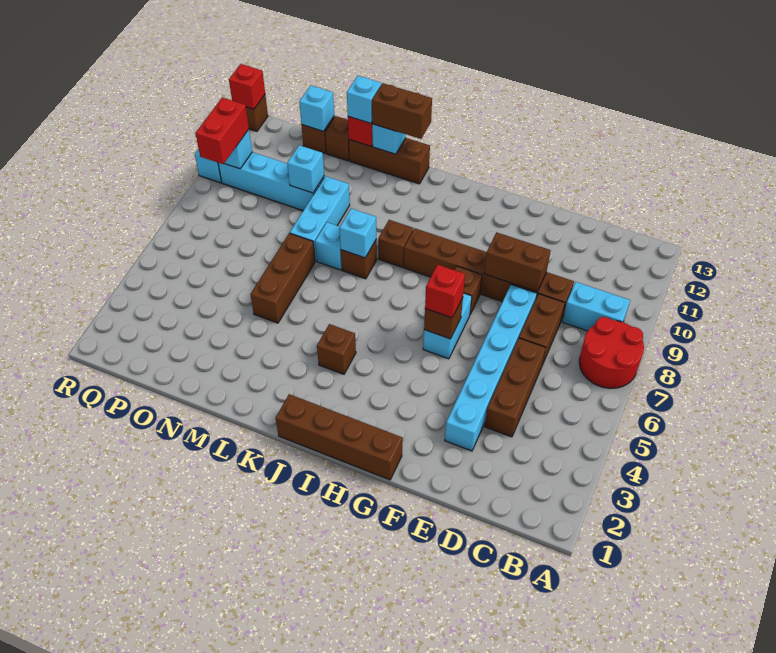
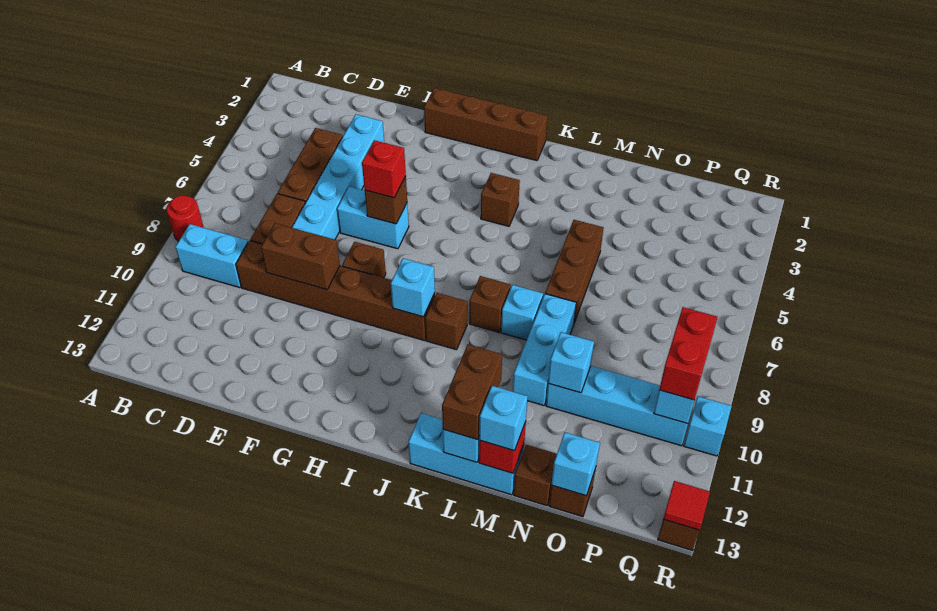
red 2x2 round brick [579,317,644,388] -> red 1x1 round brick [167,196,204,242]
cyan 1x2 brick [423,293,472,359] -> cyan 1x2 brick turned to [337,187,409,249]
cyan 1x1 brick [339,208,376,258] -> cyan 1x1 brick moved to [391,258,435,317]
brown 1x3 brick [349,138,430,184] -> cyan 1x3 brick [408,413,524,495]
brown 1x2 brick [372,83,432,139] -> brown 1x2 brick turned to [442,345,502,440]
red 1x1 brick [229,64,265,109] -> red 1x1 tile [663,481,710,530]

